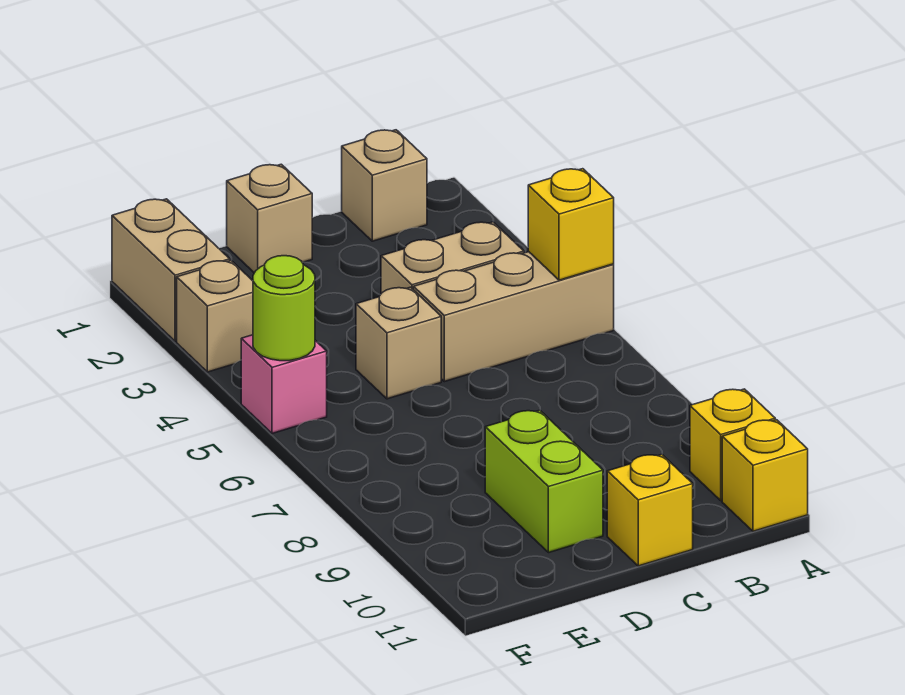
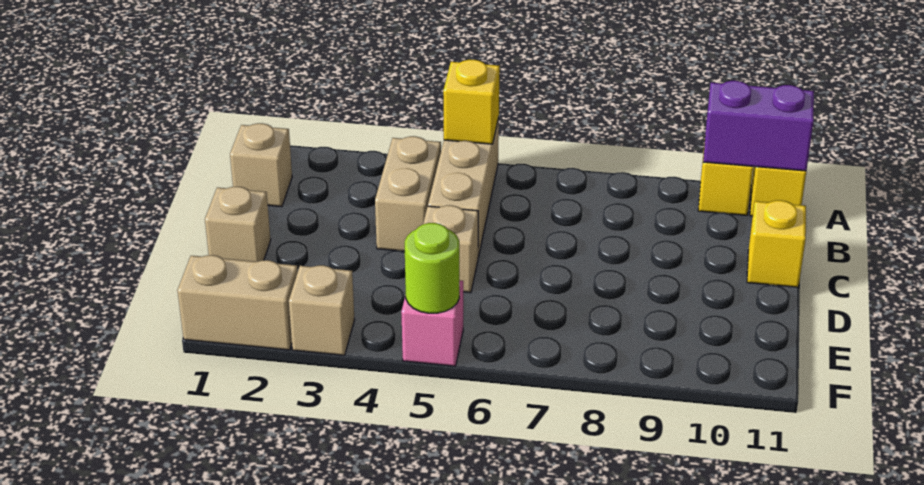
none -> purple 1x2 brick [703,81,814,171]
lime 1x2 brick [485,410,603,553] -> none

